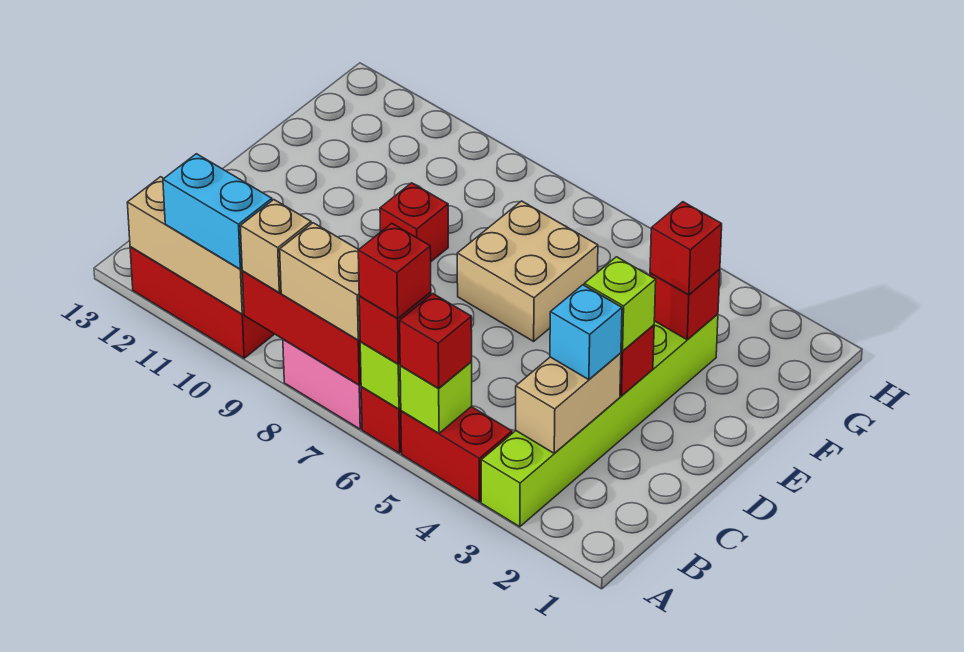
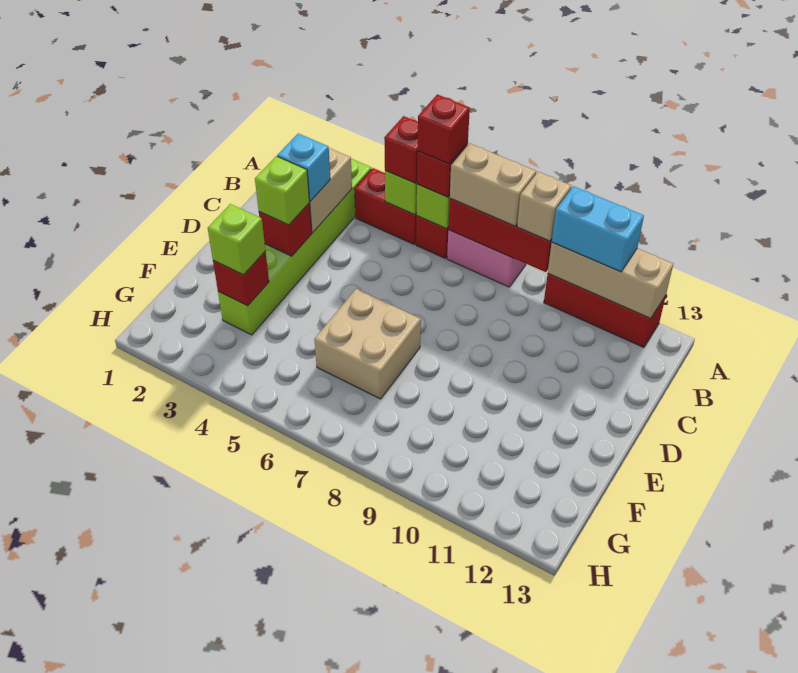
red 1x1 brick [380,183,448,261] -> none
red 1x1 brick [650,202,722,295] -> lime 1x1 brick [208,204,266,275]

